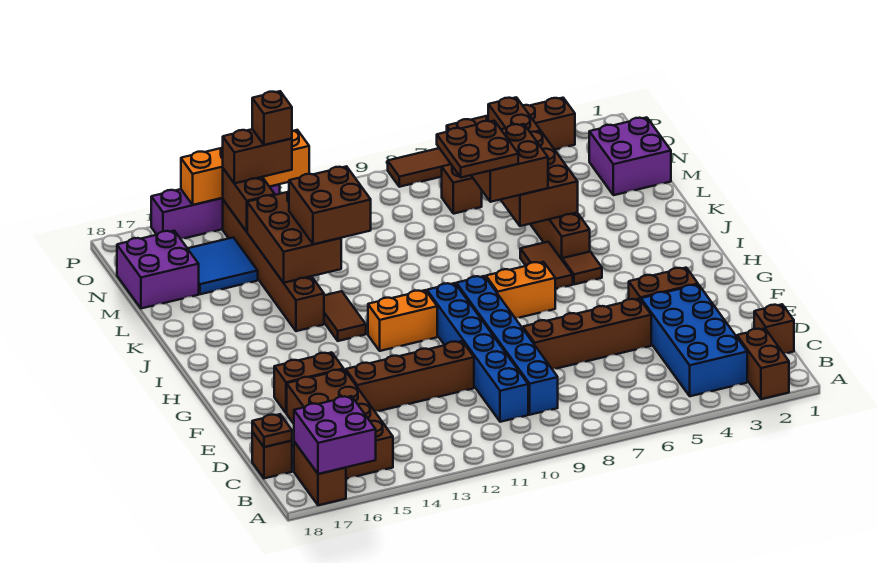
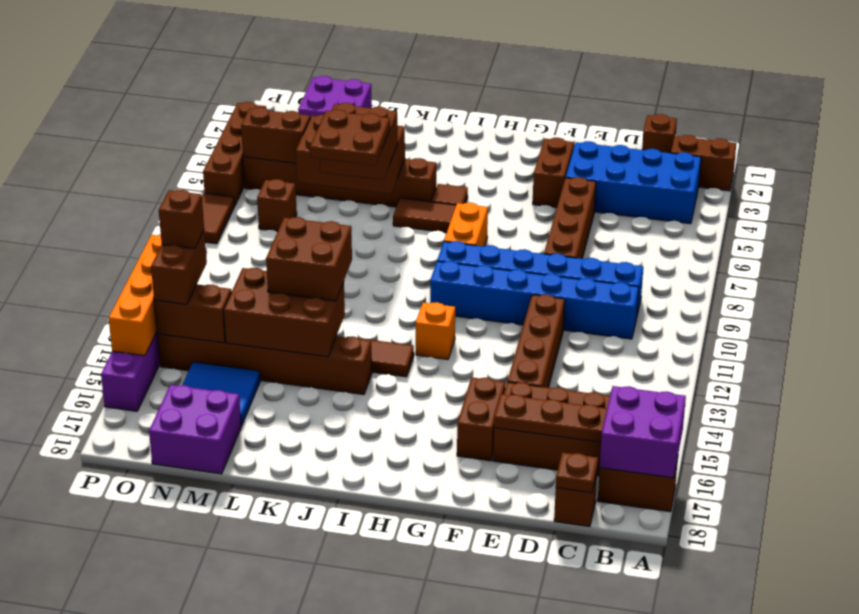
none -> brown 1x3 plate [494,394,607,442]
orange 1x2 brick [368,290,437,351] -> orange 1x1 brick [416,302,455,359]

